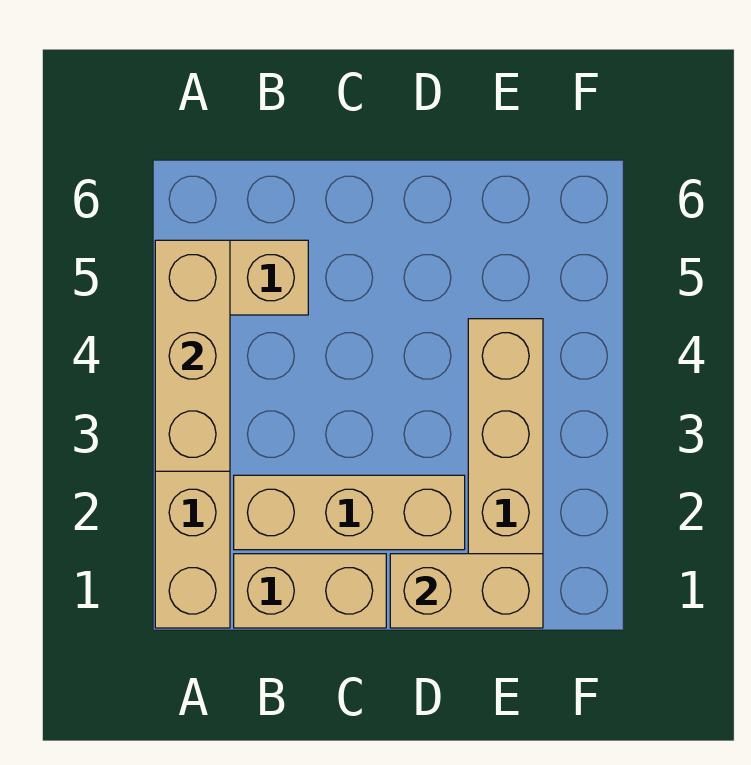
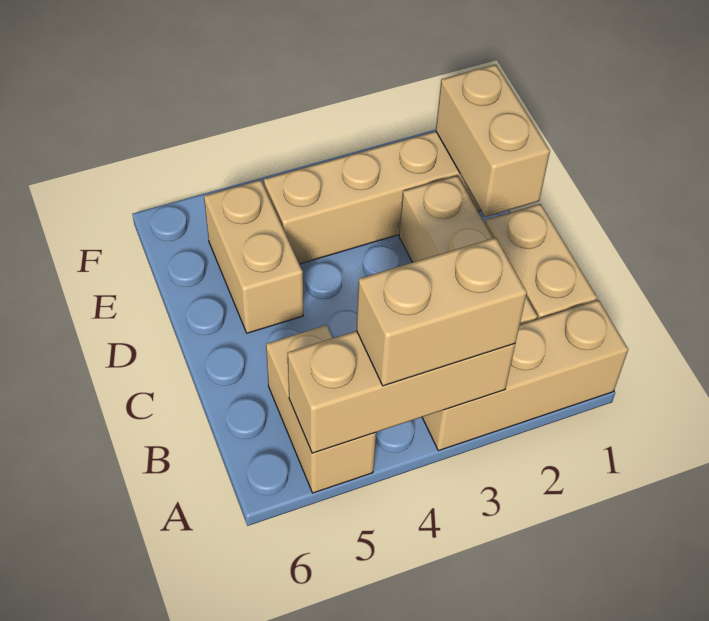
none -> tan 1x2 brick [357,238,527,386]
none -> tan 1x2 brick [204,180,303,333]

